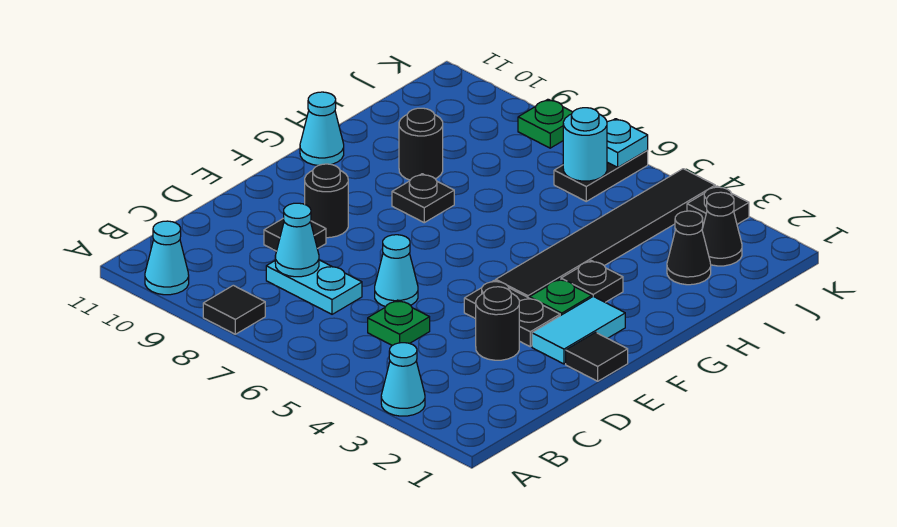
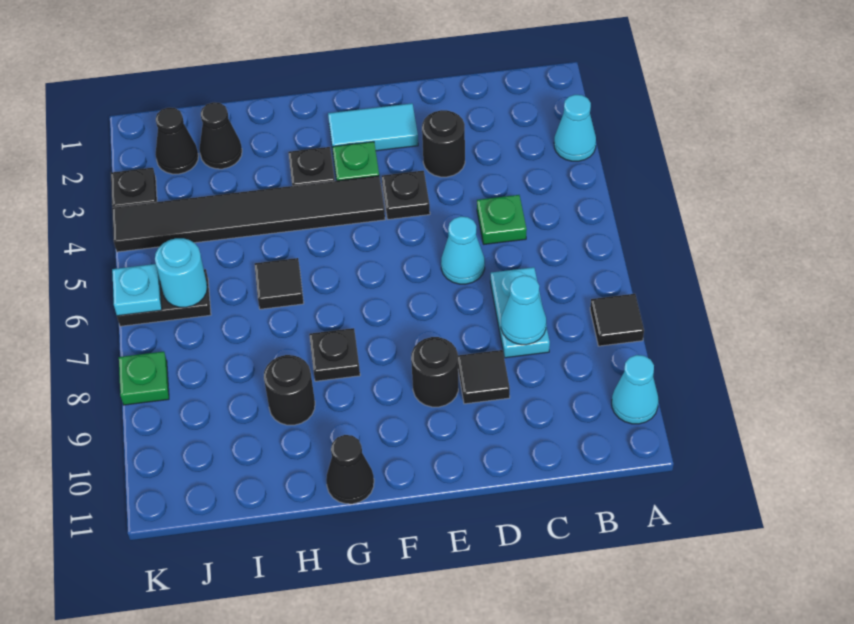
black 1x1 tile [566,332,628,381] -> black 1x1 tile moved to [255,258,304,309]
black 1x2 plate [464,280,560,346] -> black 1x1 plate [382,171,430,219]
cyan 1x1 cone [300,92,344,165] -> black 1x1 cone [326,435,374,504]

